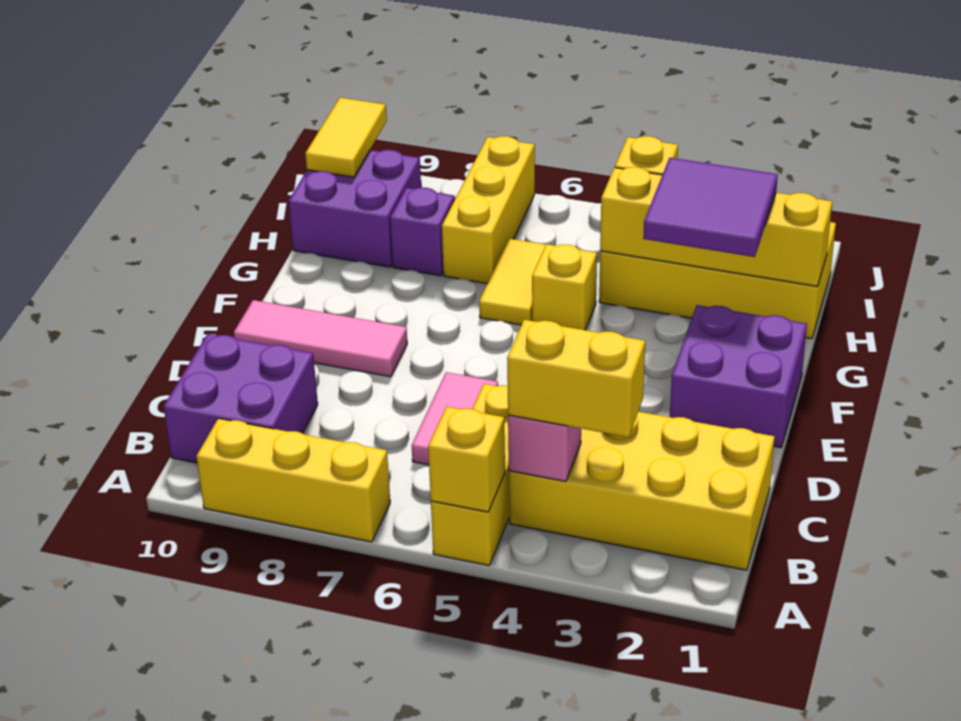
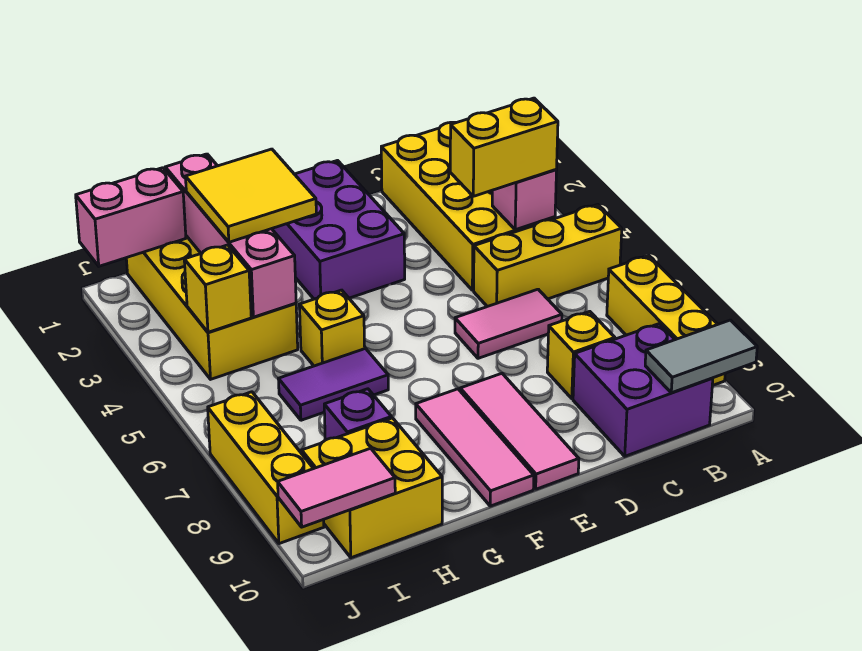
yellow 1x1 brick [428,407,505,512] -> yellow 1x1 brick moved to [547,311,615,399]
none -> grey 1x2 tile [645,320,757,393]
yellow 1x2 brick [507,320,645,437] -> yellow 1x2 brick turned to [450,98,558,196]
purple 2x2 brick [670,305,807,448] -> purple 2x3 brick [272,161,405,299]
none -> pink 1x3 tile [416,389,534,506]
purple 2x2 tile [643,158,778,257] -> yellow 2x2 tile [186,149,316,242]
yellow 1x2 tile [479,239,546,325] -> purple 1x2 tile [279,349,388,420]
yellow 1x4 brick [600,167,832,287] -> pink 1x4 brick [165,154,296,317]
yellow 1x3 brick [442,136,535,284] -> yellow 1x3 brick turned to [208,392,324,544]
purple 2x2 brick [289,150,421,267] -> yellow 2x2 brick [302,418,442,558]
none -> pink 1x2 brick [76,168,186,266]
yellow 1x2 tile [305,98,387,177] -> pink 1x2 tile [278,448,395,527]

